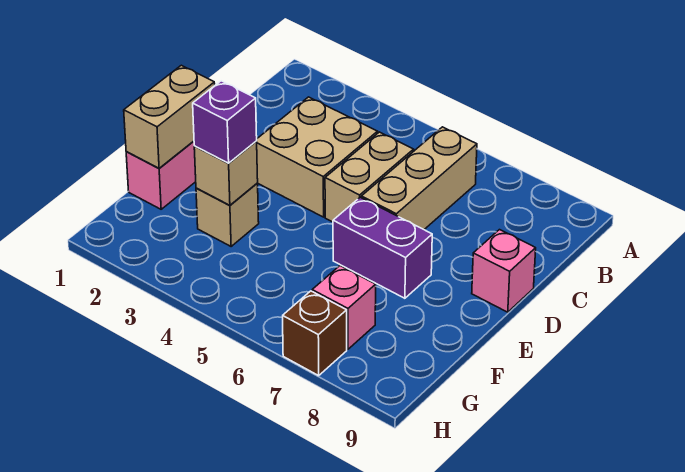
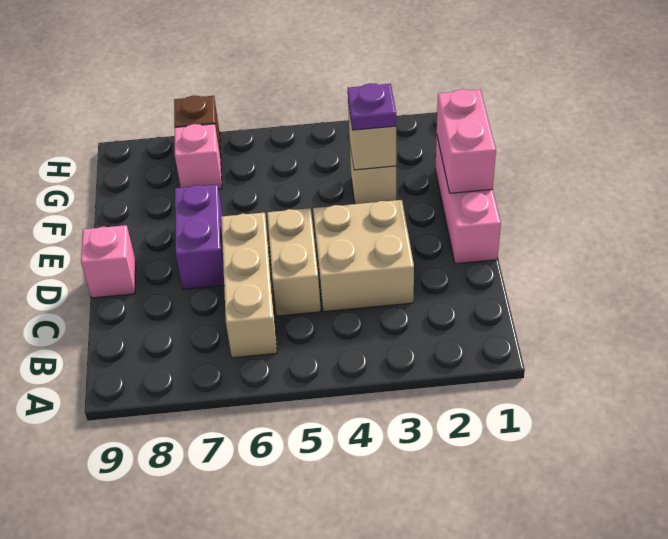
tan 1x2 brick [124,65,215,168] -> pink 1x2 brick [437,89,496,193]
purple 1x2 brick [333,197,432,298] -> purple 1x2 brick turned to [175,184,224,289]
purple 1x1 brick [193,81,257,163] -> purple 1x1 plate [348,83,396,130]

